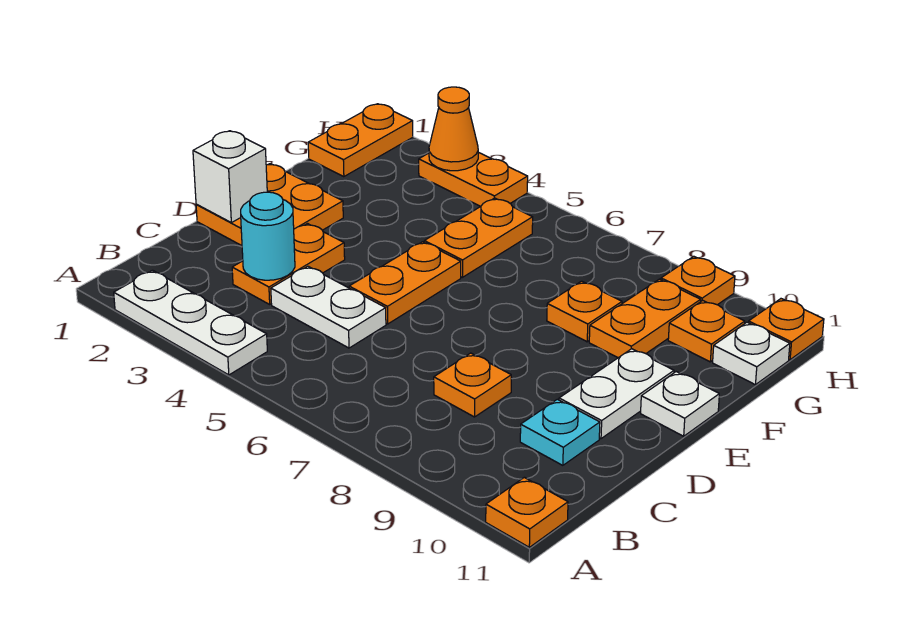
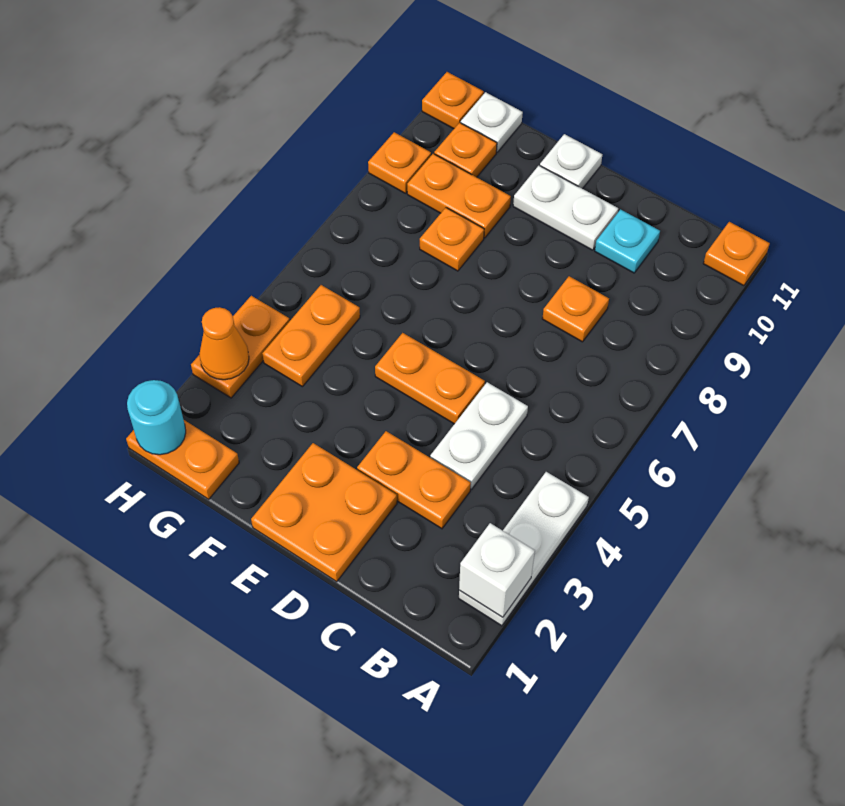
cyan 1x1 round brick [241,192,295,280] -> cyan 1x1 round brick moved to [127,380,186,455]
white 1x1 brick [193,131,267,223] -> white 1x1 brick moved to [459,523,535,617]
orange 1x2 plate [424,198,533,277] -> orange 1x2 plate turned to [262,285,360,387]

